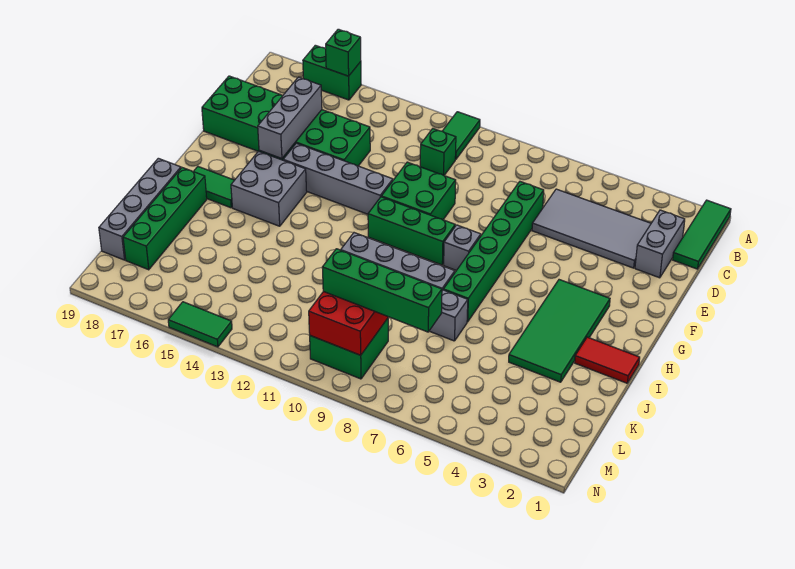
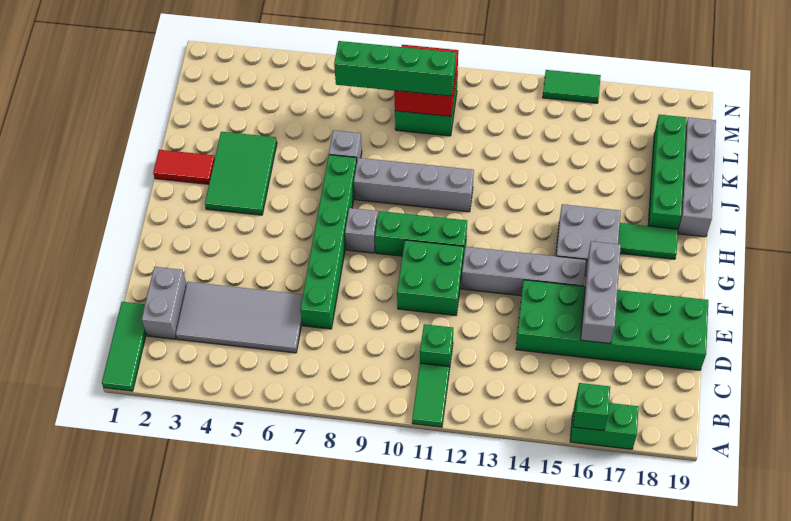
green 2x4 tile [509,280,610,382] -> green 2x3 tile [205,132,277,215]

